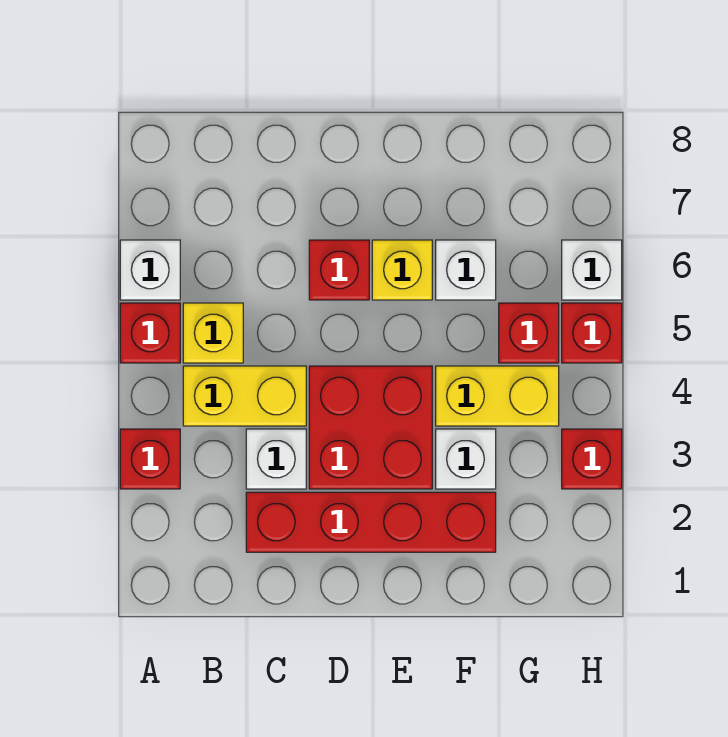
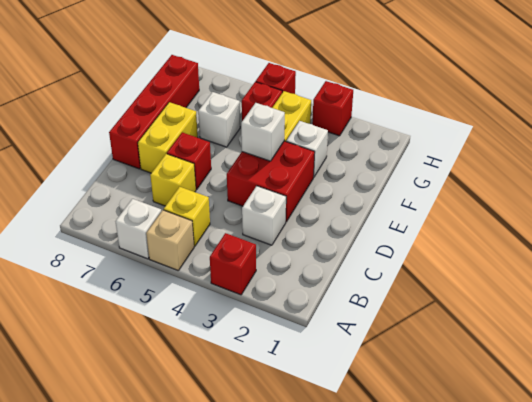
red 1x1 brick [120,303,180,363] -> tan 1x1 brick [146,210,194,271]
yellow 1x2 brick [183,366,306,426] -> yellow 1x2 brick moved to [138,102,198,173]
red 1x4 brick [246,492,496,552] -> red 1x4 brick moved to [109,55,199,169]
yellow 1x1 brick [372,240,432,300] -> yellow 1x1 brick moved to [150,154,196,206]
white 1x1 brick [562,240,622,300] -> white 1x1 brick moved to [241,103,285,161]

